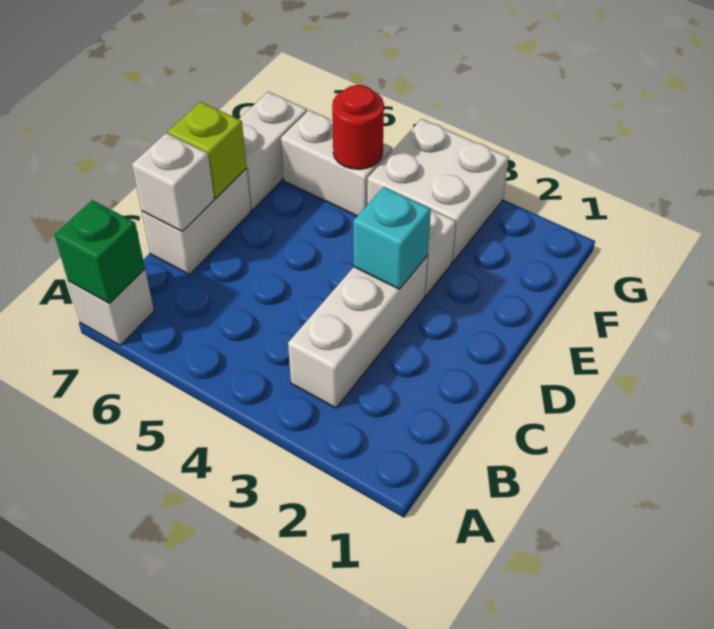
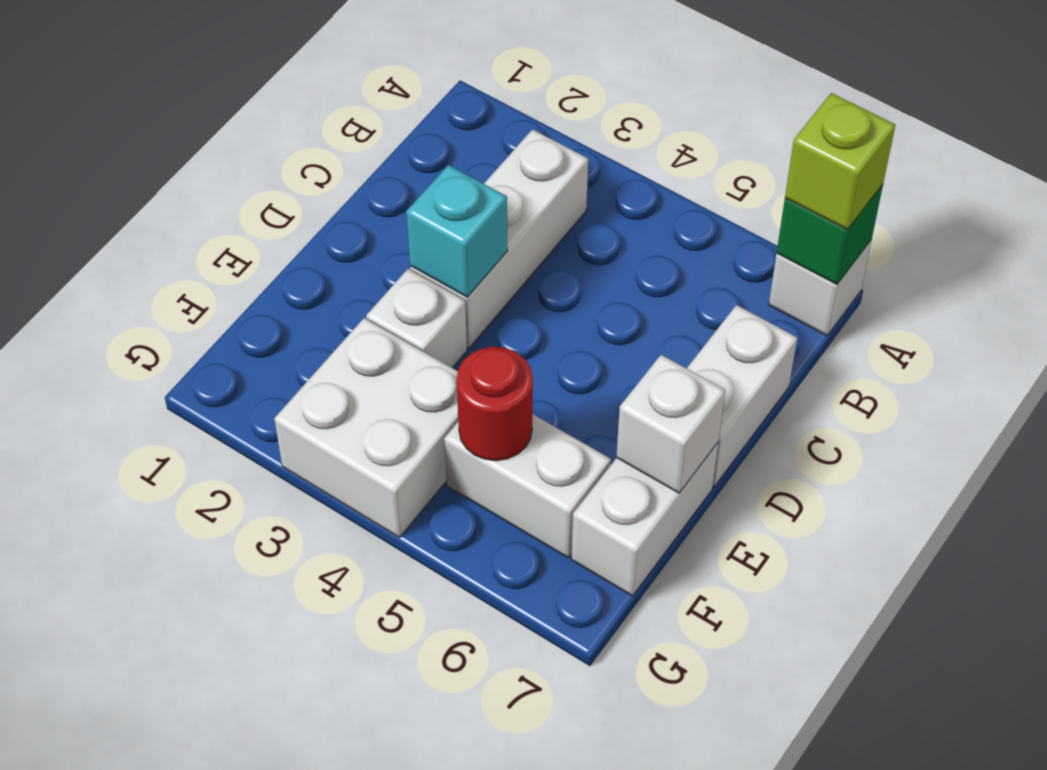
white 1x1 brick [132,133,214,232] -> white 1x1 brick moved to [616,355,725,493]
lime 1x1 brick [168,102,247,198] -> lime 1x1 brick moved to [785,93,895,230]

